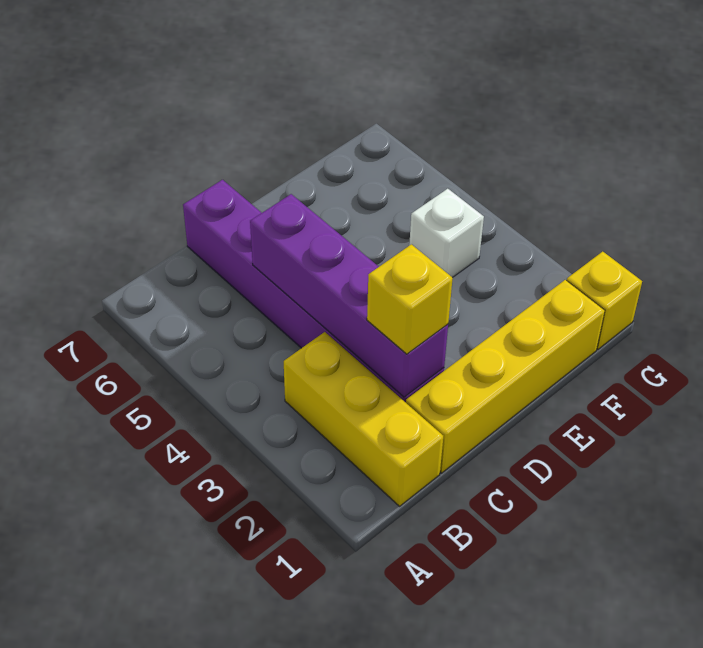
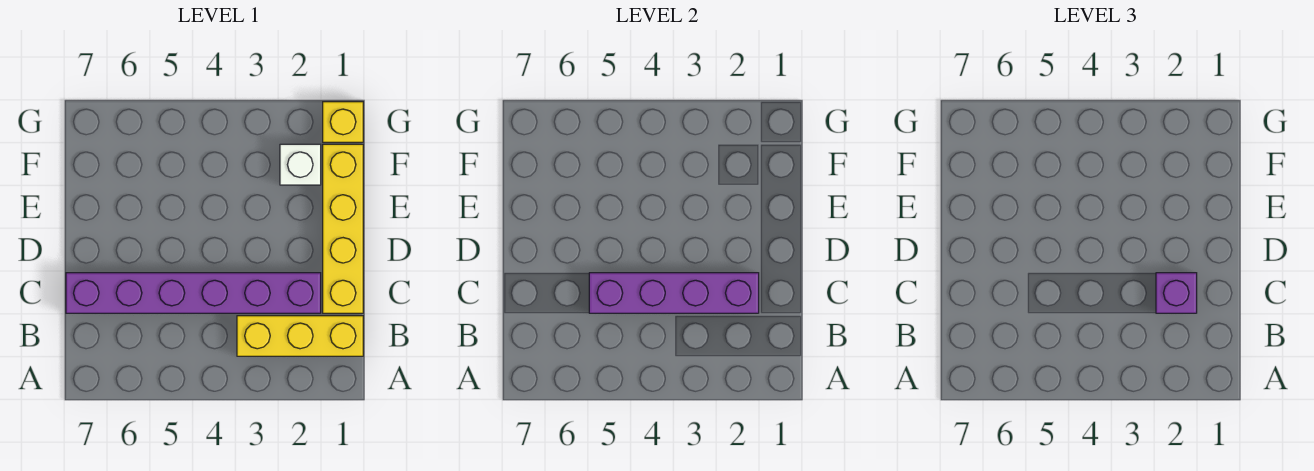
yellow 1x1 brick [367,244,453,354] -> purple 1x1 brick [1156,273,1197,313]
white 1x1 brick [409,189,484,278] -> white 1x1 brick moved to [280,144,321,185]

